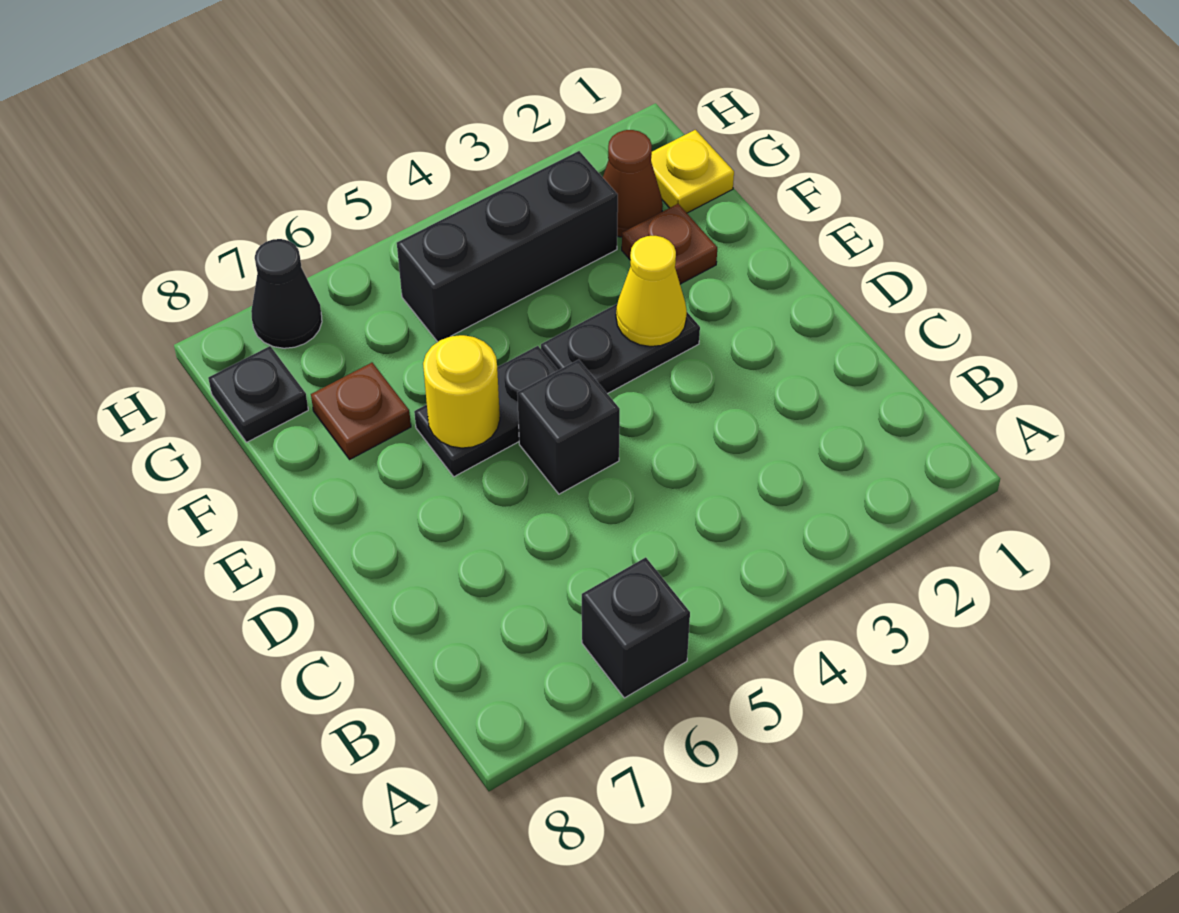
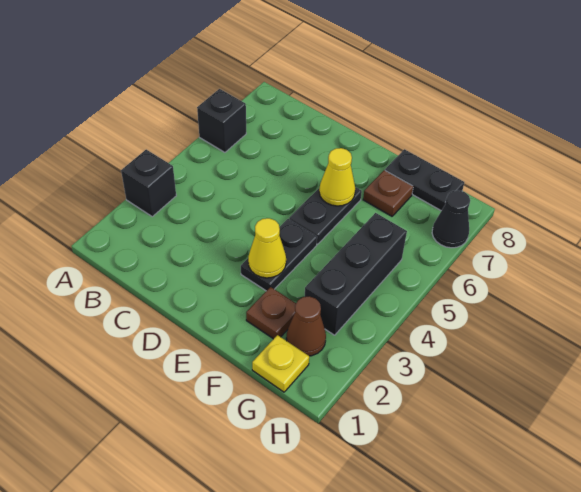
black 1x1 brick [517,360,620,494] -> black 1x1 brick moved to [121,150,176,217]
yellow 1x1 round brick [423,335,500,448] -> yellow 1x1 cone [319,148,355,206]
black 1x1 plate [208,346,308,442] -> black 1x2 plate [385,149,464,211]

